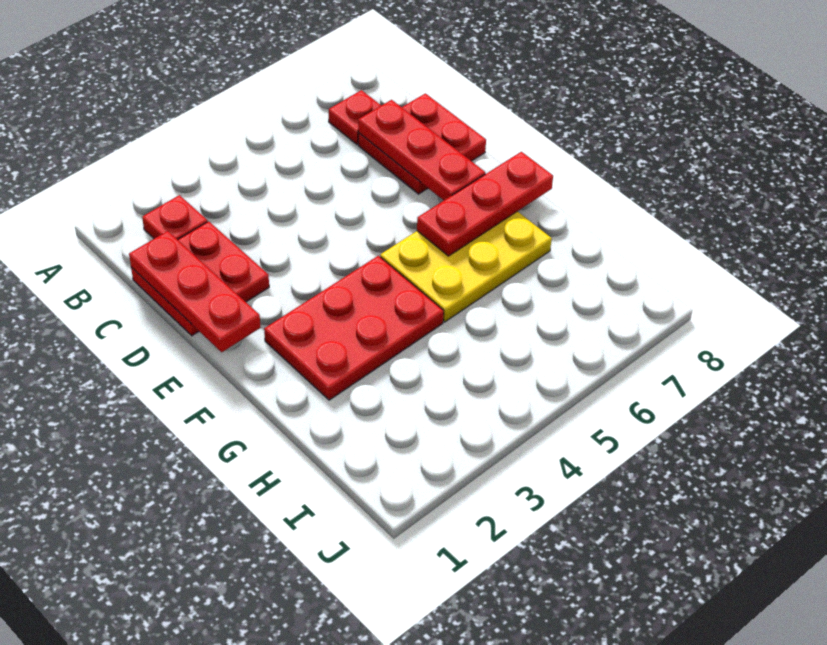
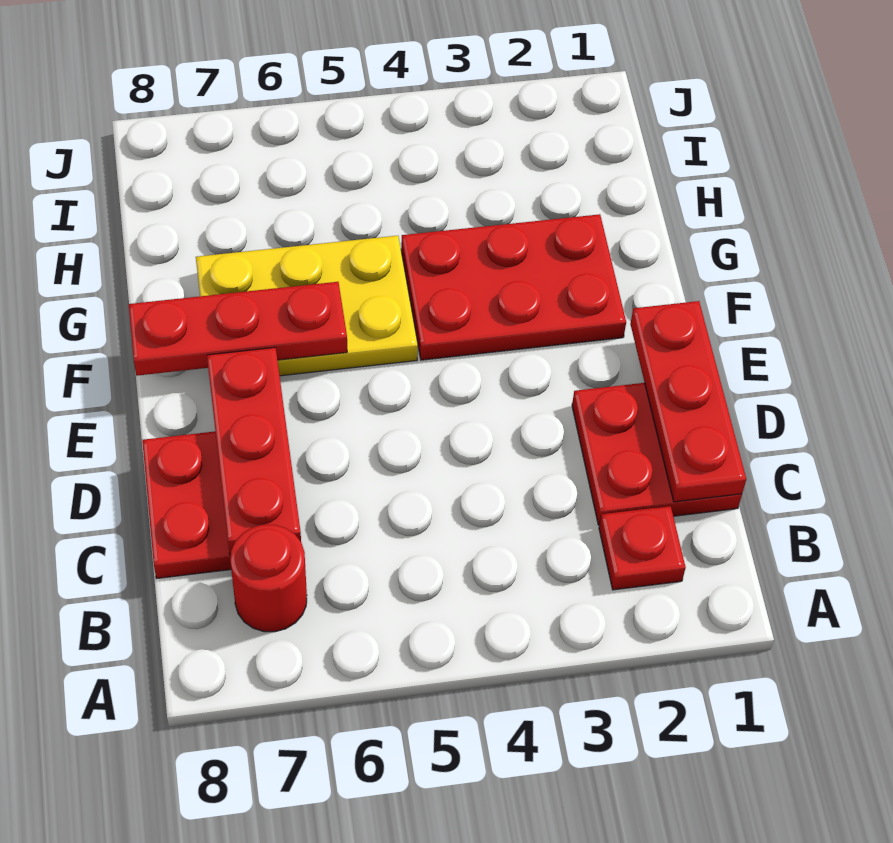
red 1x1 plate [329,90,381,145] -> red 1x1 round brick [230,525,307,632]

